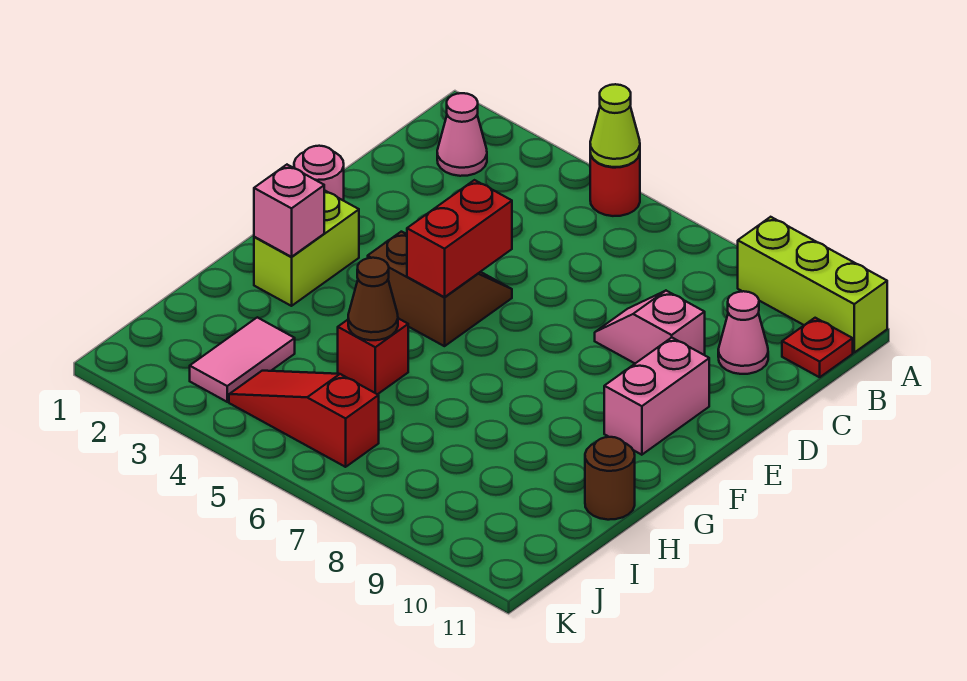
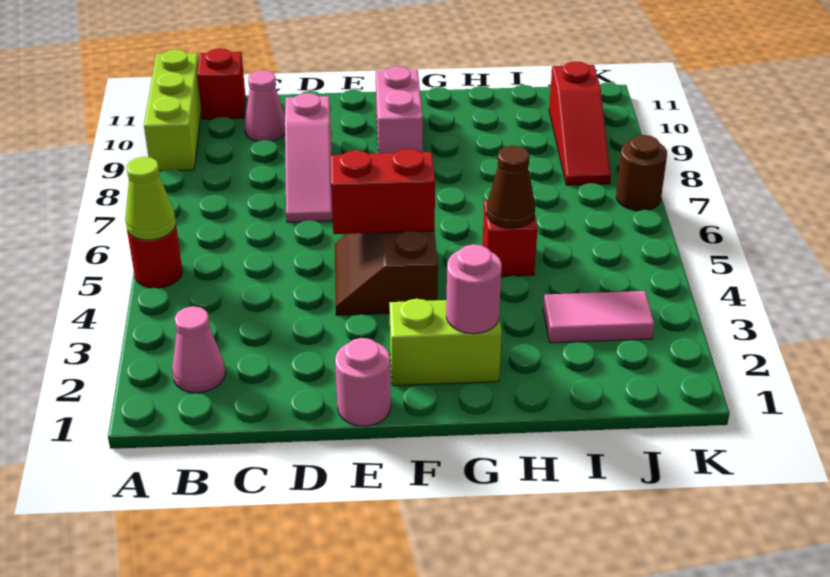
red 1x1 plate [782,318,853,377] -> red 1x1 brick [197,48,245,119]
pink 1x2 slope [595,291,705,363] -> pink 1x3 slope [285,93,332,222]
pink 1x2 brick [604,338,709,455] -> pink 1x2 brick turned to [376,66,423,154]
pink 1x1 brick [254,165,324,257] -> pink 1x1 round brick [446,244,502,334]
brown 1x1 round brick [585,437,635,520] -> brown 1x1 round brick moved to [616,135,667,211]
red 1x3 slope [229,371,379,467] -> red 1x3 slope moved to [549,61,611,185]

